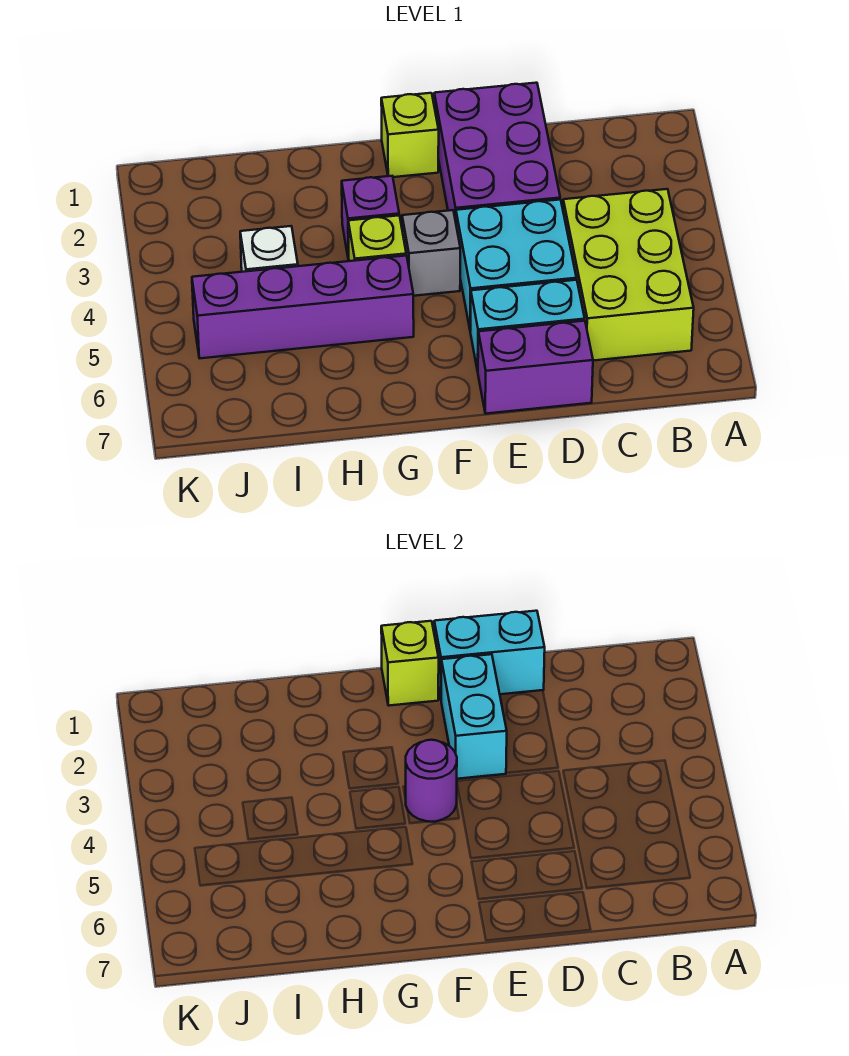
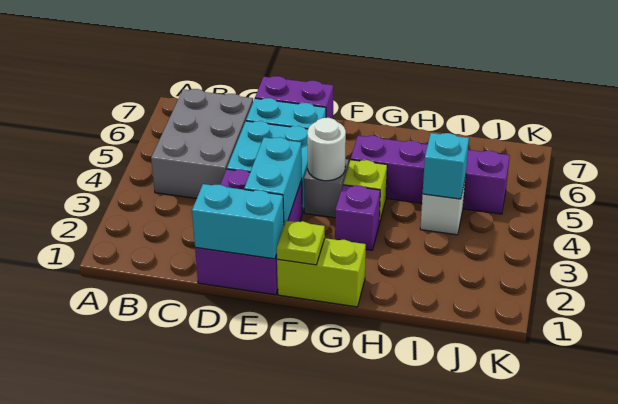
lime 2x3 brick [563,189,694,361] -> grey 2x3 brick [151,89,253,198]
lime 1x1 brick [381,93,439,177] -> lime 1x2 brick [277,238,366,307]
lime 1x1 brick [381,621,439,706] -> lime 1x1 plate [277,221,325,265]
purple 1x1 round brick [405,740,457,822] -> white 1x1 round brick [307,118,346,181]
none -> cyan 1x1 brick [423,133,469,199]

